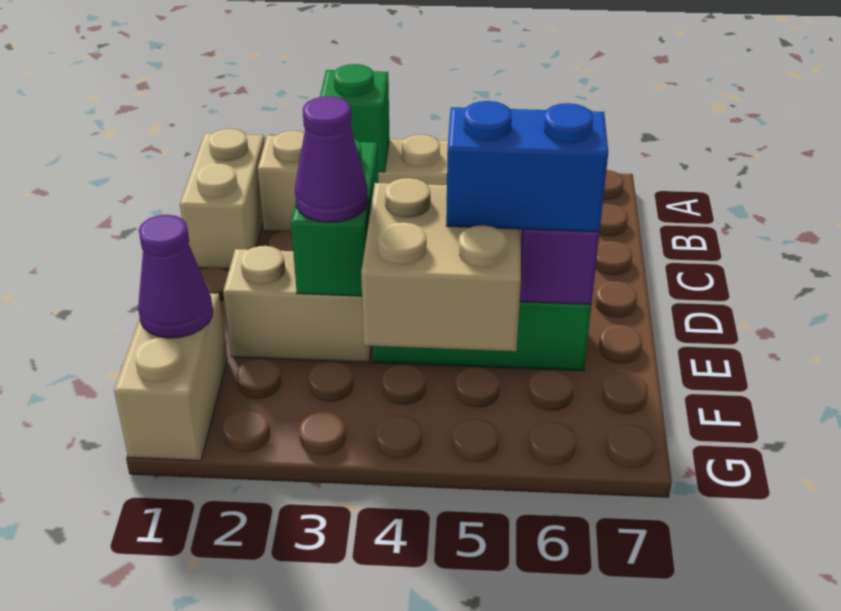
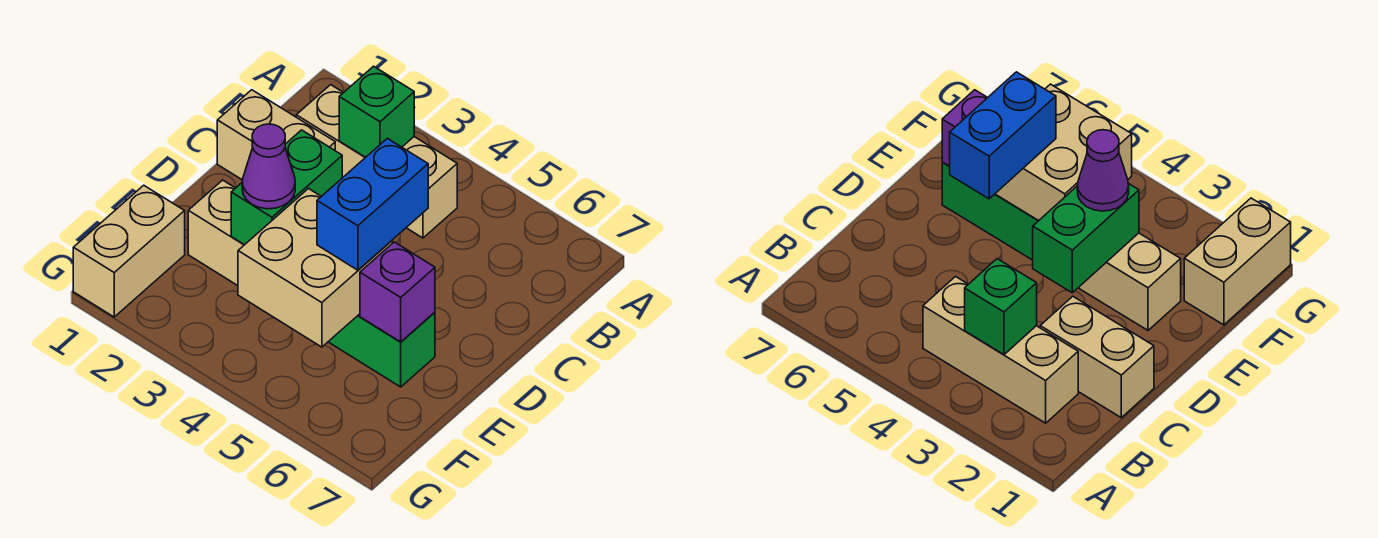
tan 1x2 brick [180,129,265,269] -> tan 1x2 brick turned to [217,90,335,179]
blue 1x2 brick [446,101,608,232] -> blue 1x2 brick turned to [317,138,428,270]
purple 1x1 cone [138,215,213,338] -> none

